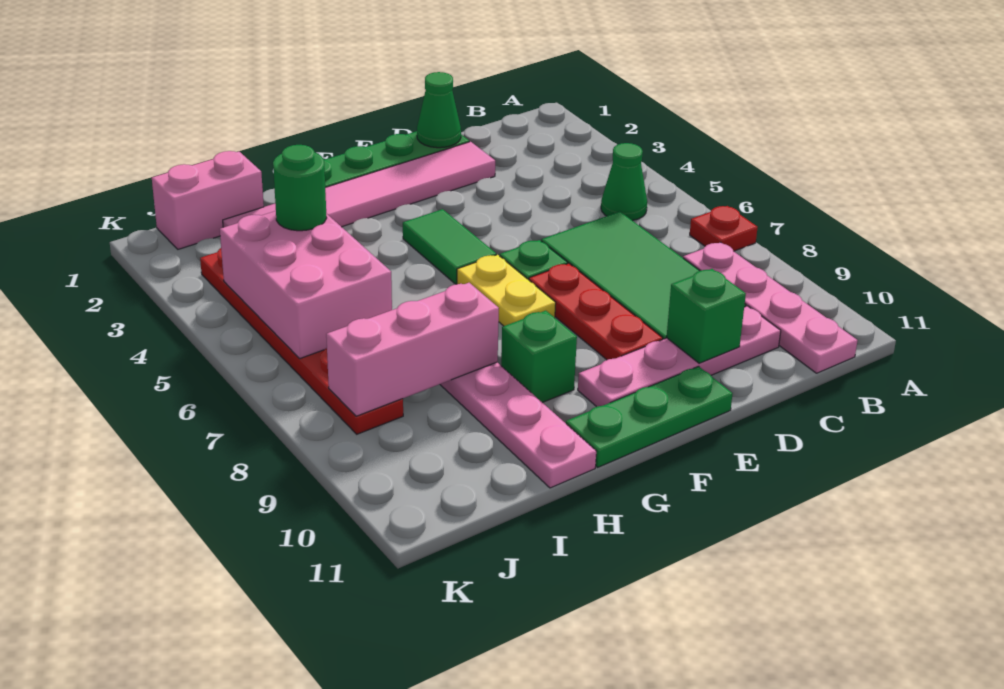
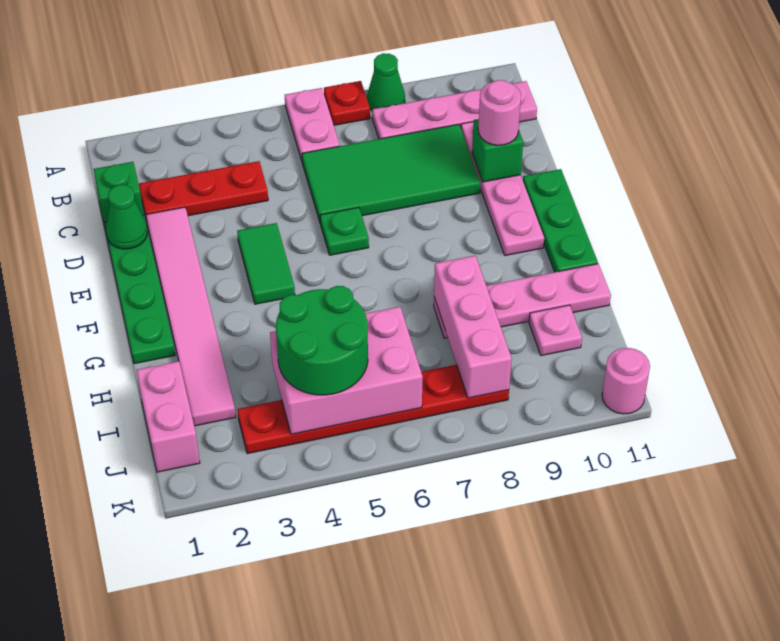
none -> pink 1x2 plate [285,88,340,161]
green 1x1 cone [601,143,647,221] -> green 1x1 cone moved to [367,53,405,110]
none -> pink 1x1 round brick [478,80,521,145]
red 1x3 plate [529,263,663,360] -> red 1x3 plate moved to [139,161,268,221]
green 1x2 tile [403,209,496,284] -> green 1x2 tile turned to [237,223,295,304]
yellow 1x2 plate [457,255,556,326] -> none
green 1x1 brick [501,311,577,403] -> green 1x1 brick moved to [94,162,144,222]
green 1x1 round brick [273,145,327,231] -> green 2x2 round brick [276,286,368,395]
none -> pink 1x1 plate [529,305,582,356]
none -> pink 1x1 round brick [602,348,650,414]

